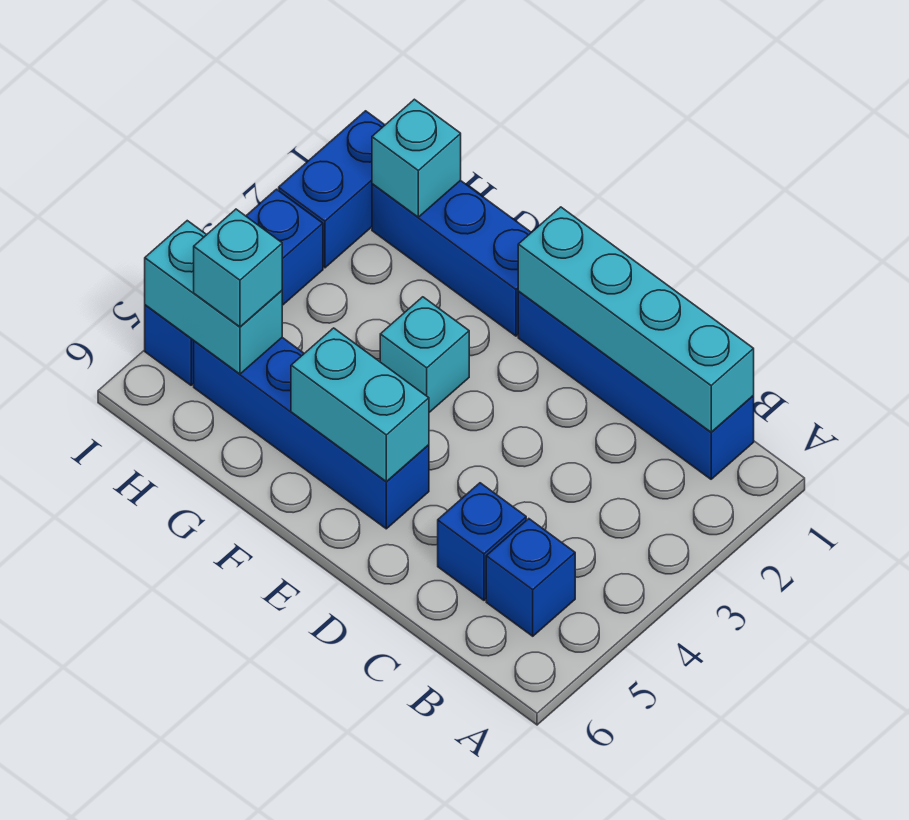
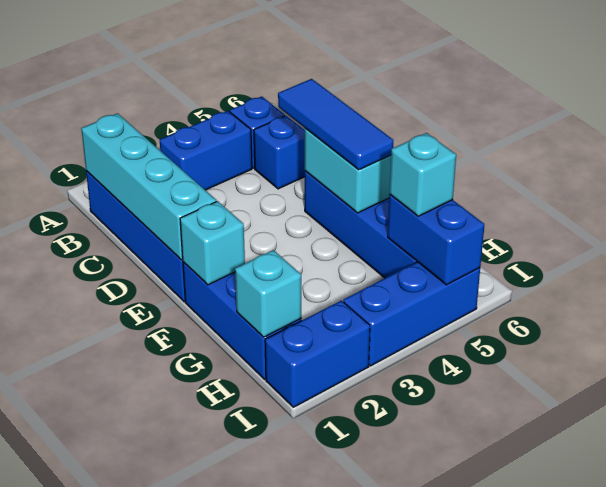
none -> blue 1x2 brick [160,111,252,190]
none -> blue 1x3 tile [278,79,393,170]
cyan 1x1 brick [380,297,469,412] -> cyan 1x1 brick moved to [180,201,245,285]
cyan 1x2 brick [145,221,282,374] -> blue 1x2 brick [388,195,484,285]

